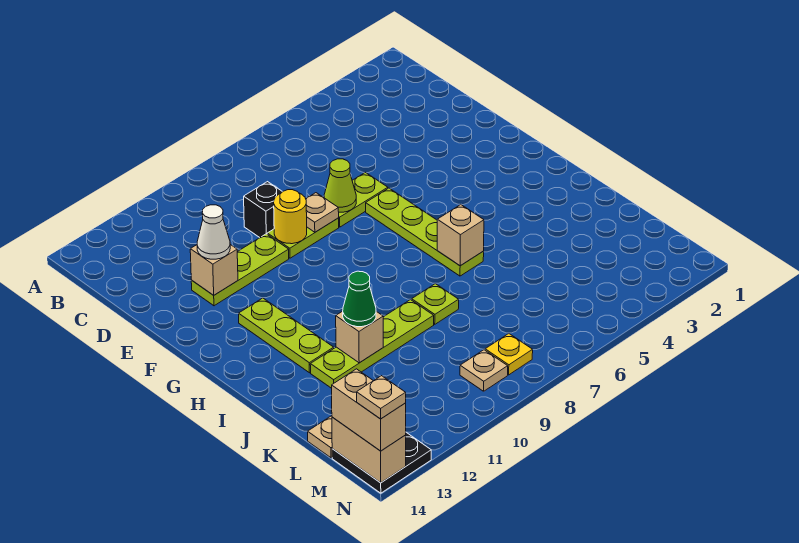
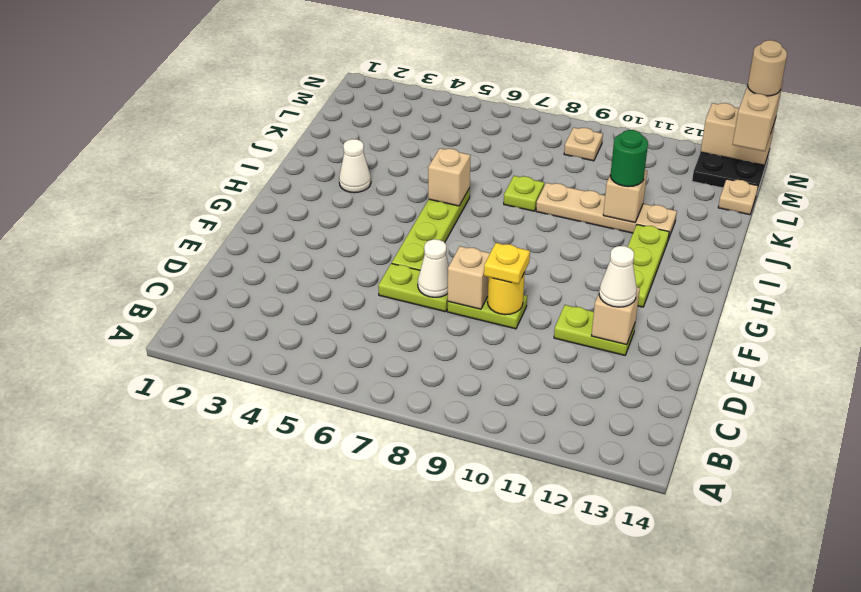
black 1x1 brick [244,182,282,237] -> none
lime 1x1 cone [324,159,356,212] -> white 1x1 cone [418,239,449,297]
tan 1x1 plate [306,193,339,232] -> tan 1x1 brick [448,246,490,309]
lime 1x3 plate [191,234,289,306] -> lime 1x2 plate [554,305,635,355]
none -> white 1x1 cone [339,139,371,193]
lime 1x4 plate [310,300,434,388] -> tan 1x4 plate [536,183,677,240]
green 1x1 cone [343,271,376,327] -> green 1x1 round brick [610,130,648,187]
yellow 1x1 plate [485,334,533,375] -> yellow 1x1 plate moved to [484,243,530,284]
tan 1x2 brick [332,417,406,483] -> tan 1x2 brick turned to [701,103,776,165]
tan 1x1 plate [357,376,406,419] -> tan 1x1 round brick [748,40,787,96]

